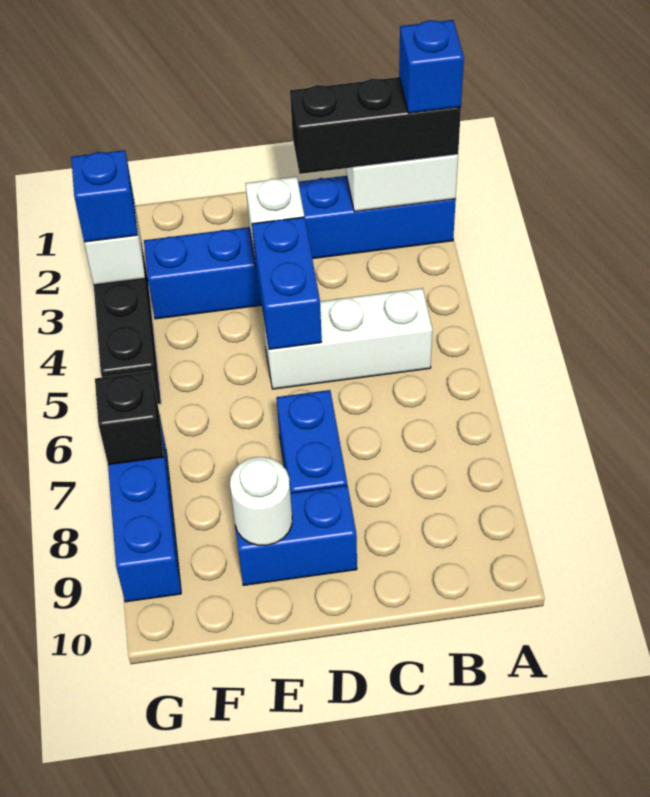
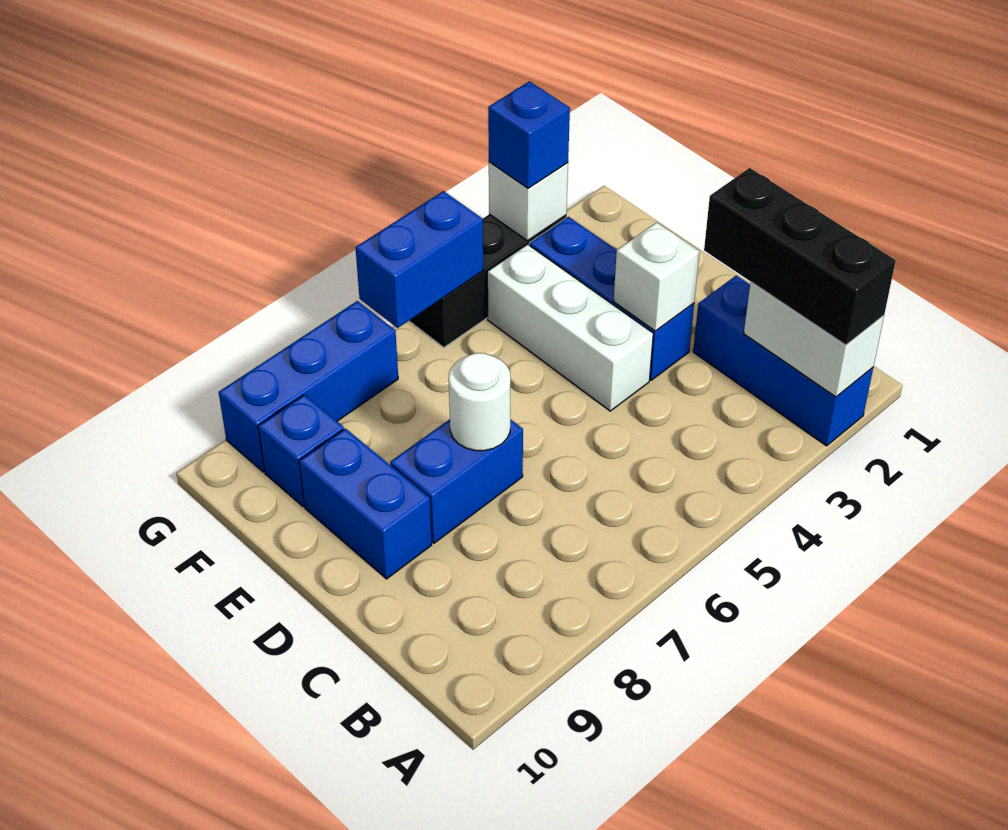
blue 1x1 brick [399,20,464,113] -> blue 1x1 brick moved to [258,395,344,507]
white 1x3 brick [263,288,432,389] -> white 1x3 brick moved to [487,244,653,411]
blue 1x2 brick [252,217,322,349] -> blue 1x2 brick moved to [355,191,483,328]
white 1x1 round brick [230,457,292,545] -> white 1x1 round brick moved to [449,353,510,451]
black 1x1 brick [95,371,164,465] -> none

